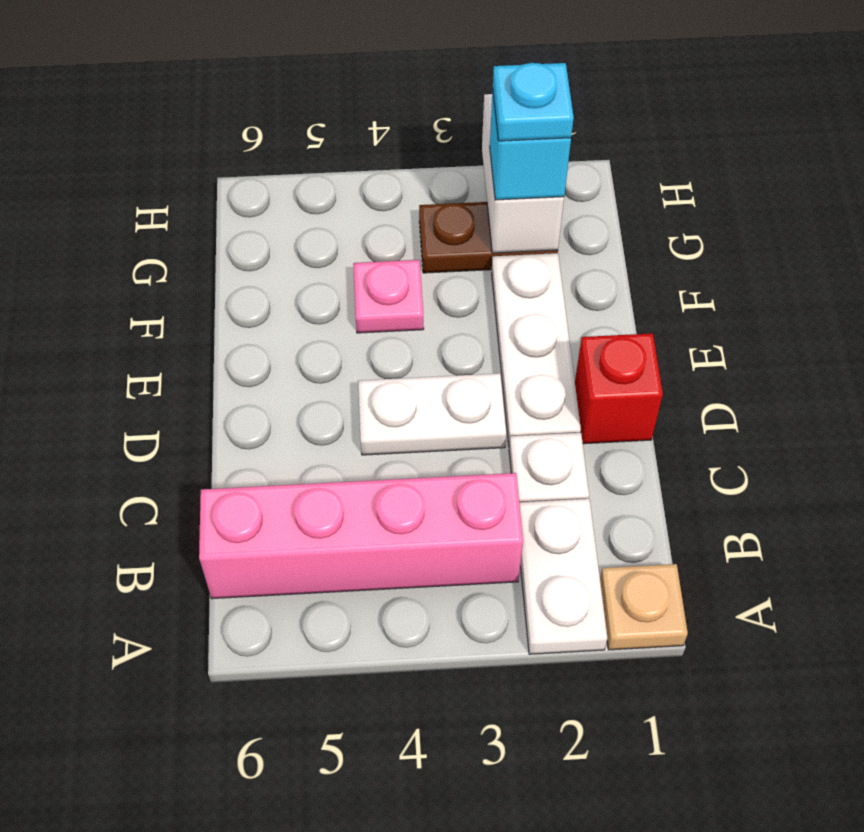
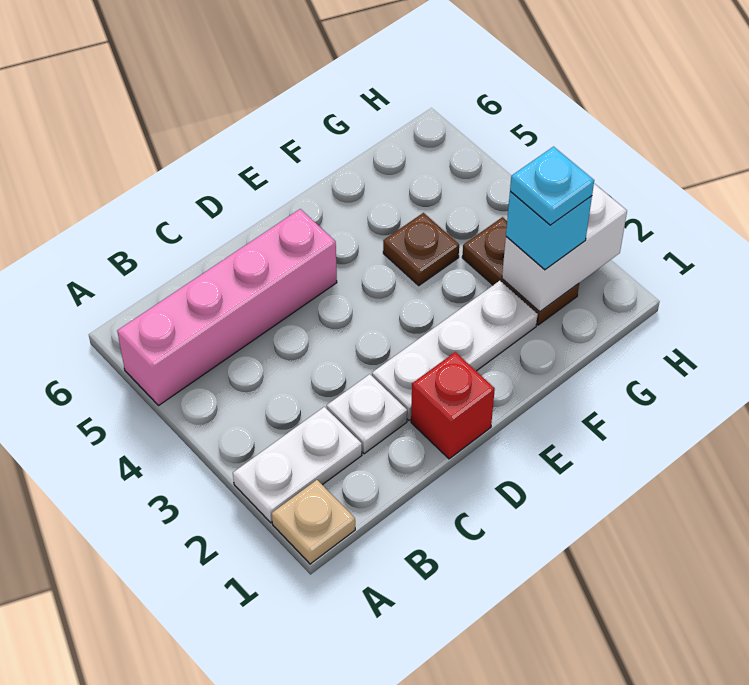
pink 1x4 brick [199,473,523,599] -> pink 1x4 brick turned to [117,209,337,406]
white 1x2 plate [358,373,506,455] -> none
pink 1x1 plate [353,260,424,333] -> brown 1x1 plate [383,213,459,285]

